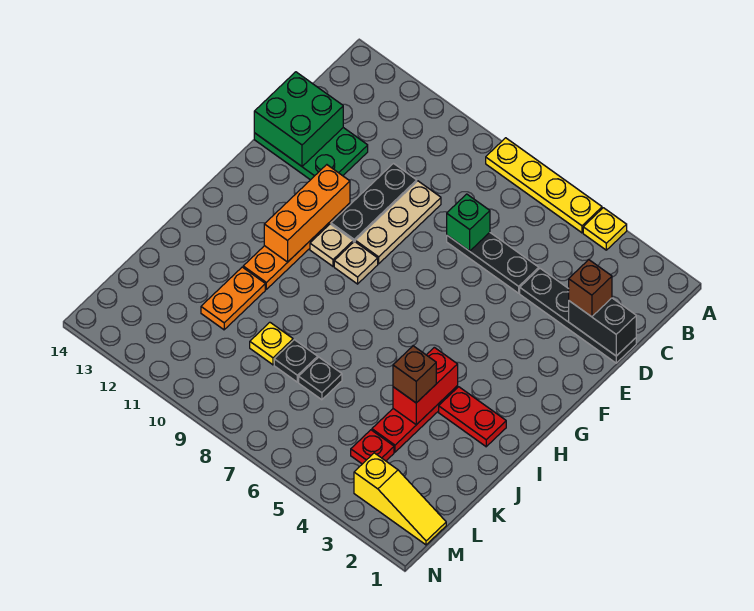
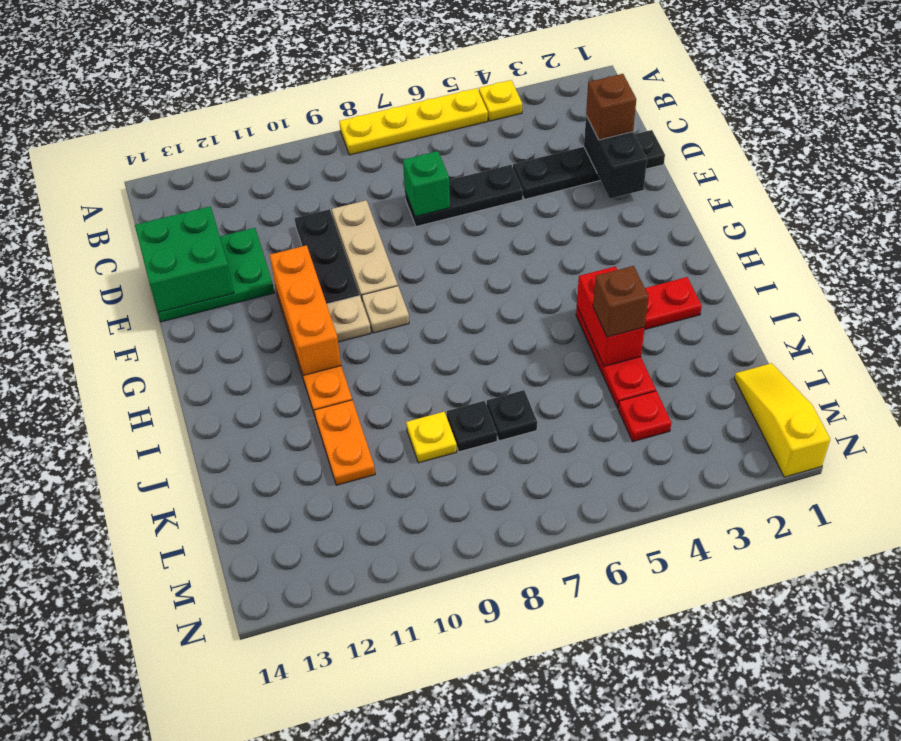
black 1x2 brick [569,298,636,356] -> black 1x2 brick turned to [584,116,647,198]
yellow 1x3 slope [354,453,446,545] -> yellow 1x3 slope turned to [734,363,830,477]

